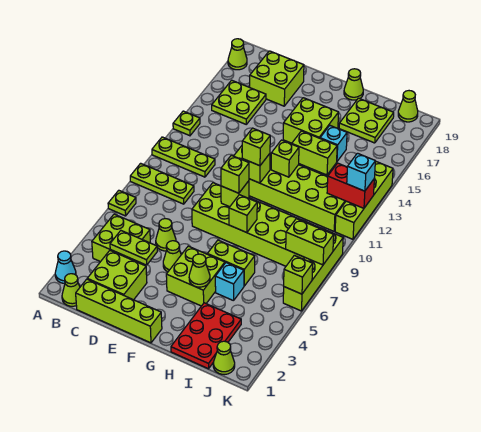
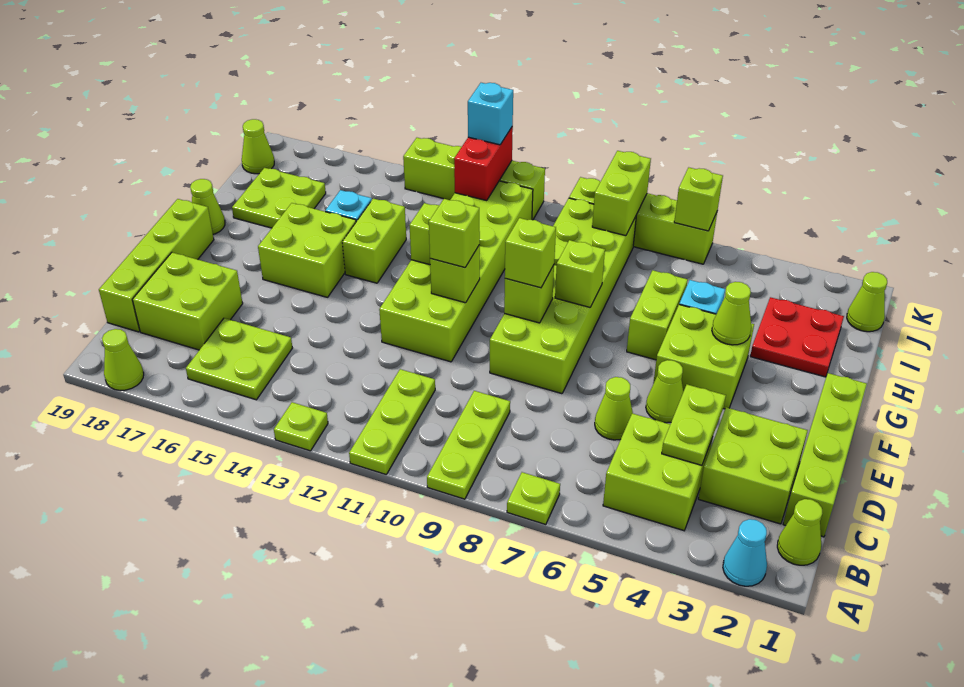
none -> lime 1x4 brick [99,199,214,332]
red 2x3 plate [171,303,241,369] -> red 2x2 plate [750,297,844,377]

